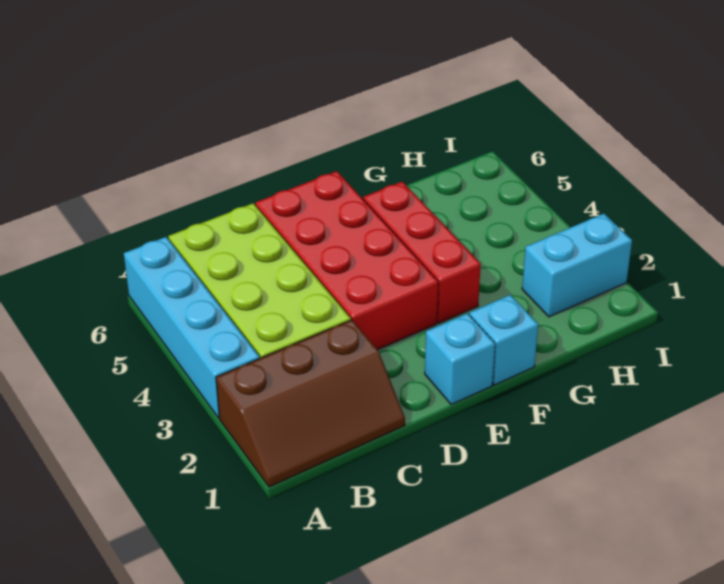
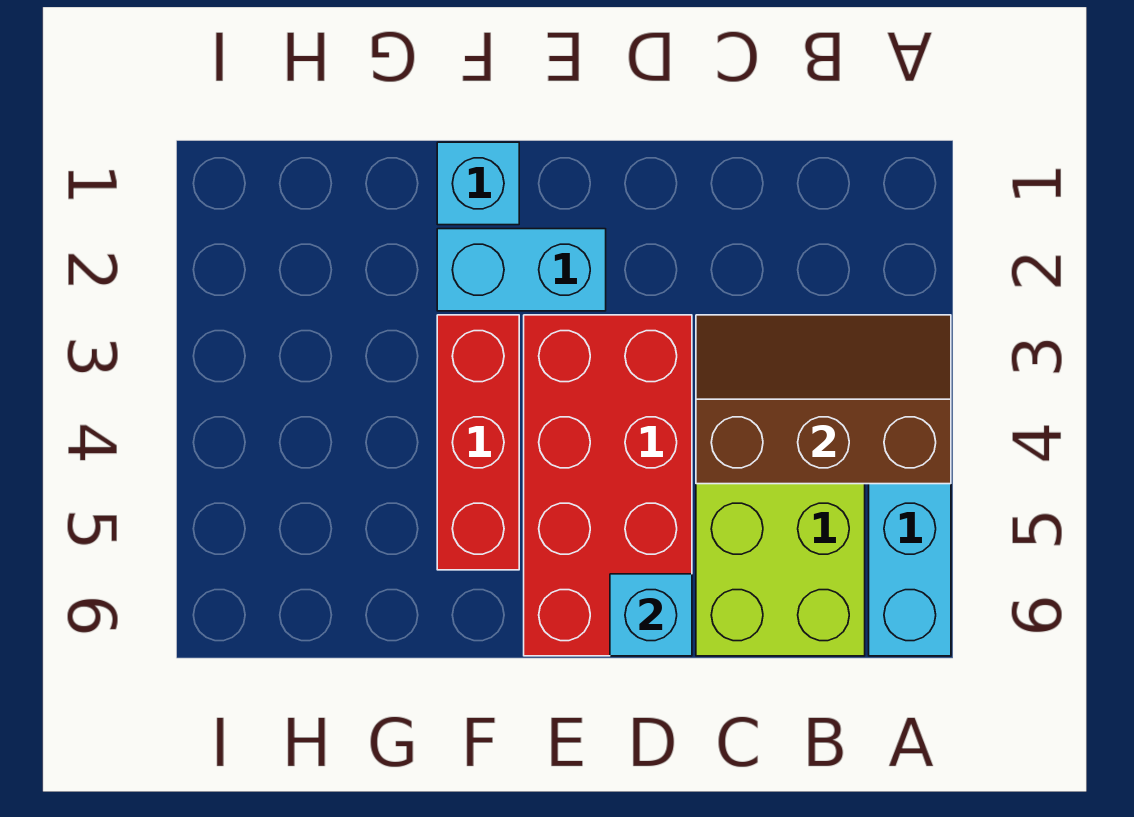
brown 2x3 slope [216,320,405,487] -> brown 2x3 slope moved to [696,315,951,484]
cyan 1x1 brick [425,313,495,405] -> cyan 1x1 brick moved to [610,574,692,656]
cyan 1x2 brick [522,214,632,317] -> cyan 1x2 brick moved to [437,229,606,311]

